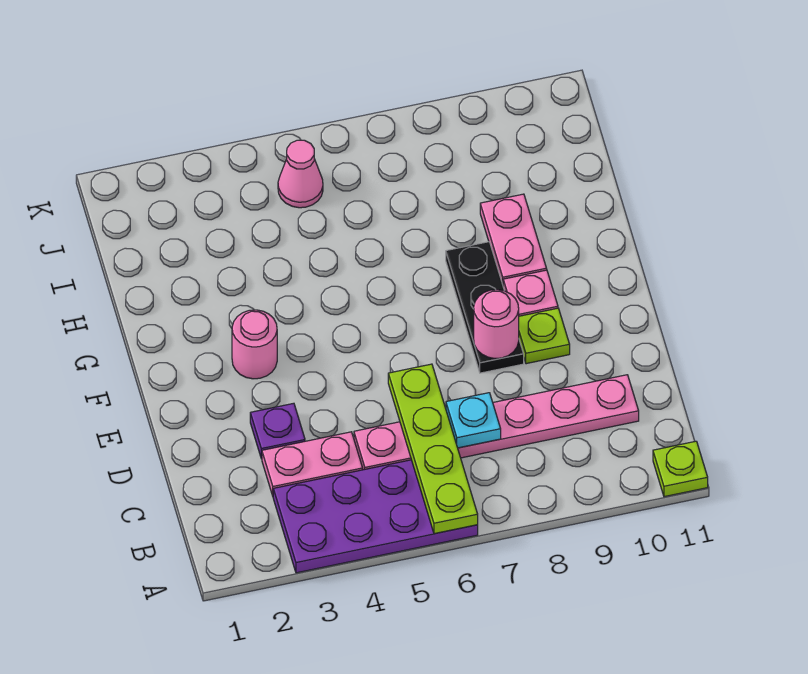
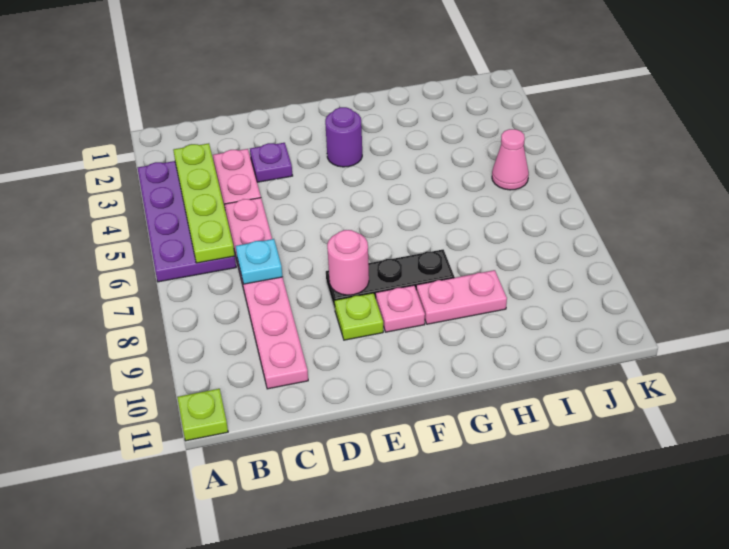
lime 1x4 plate [388,364,478,534] -> lime 1x4 plate turned to [173,143,235,263]
pink 1x1 round brick [232,310,277,379] -> purple 1x1 round brick [325,107,362,167]

